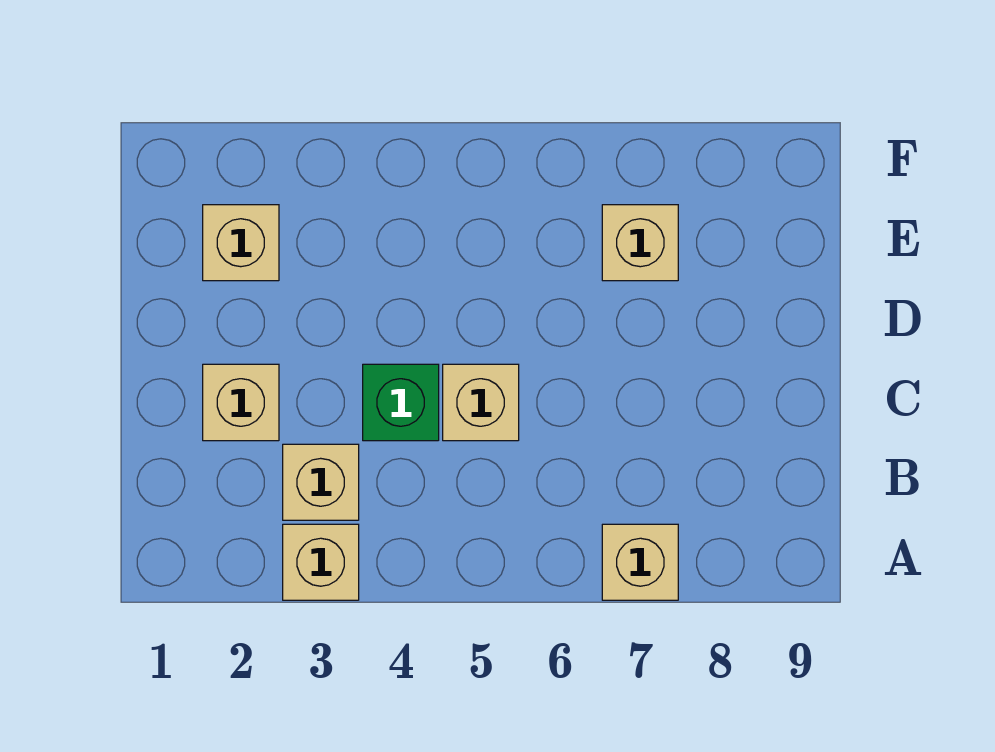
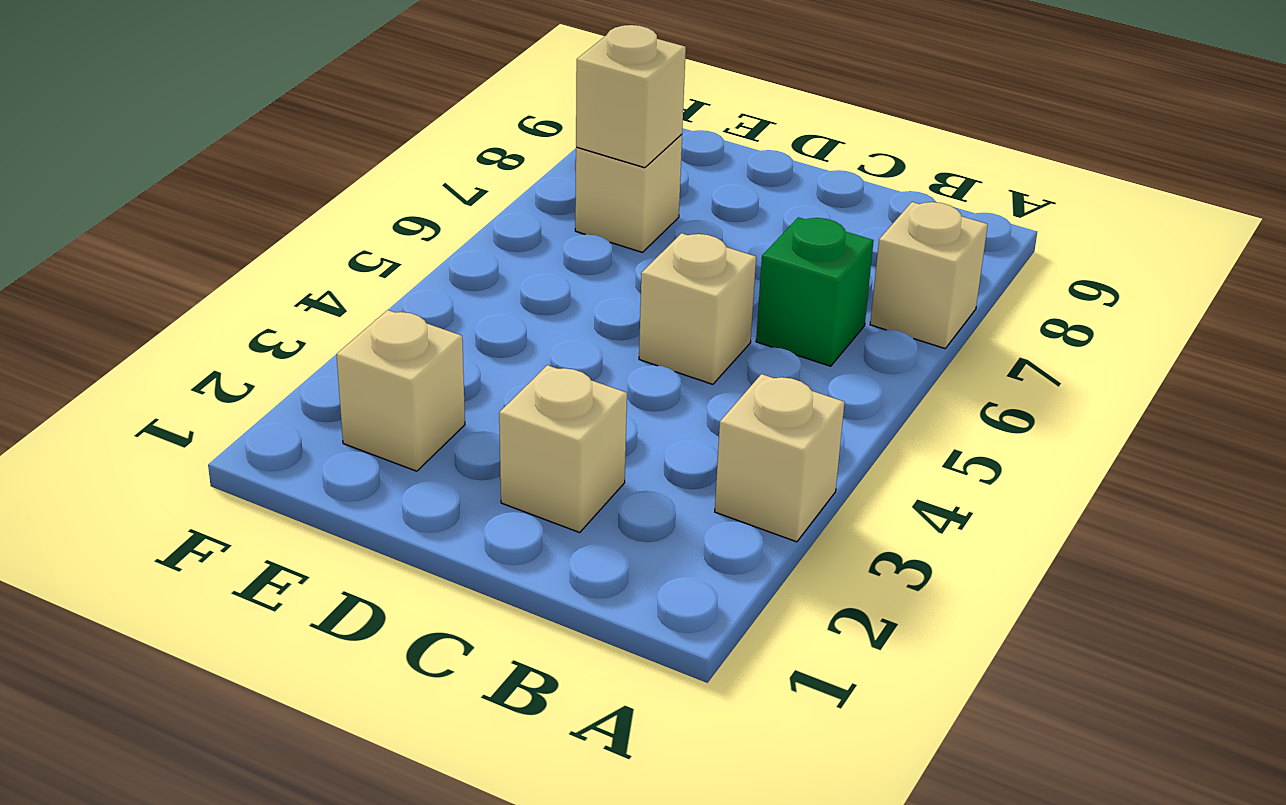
tan 1x1 brick [283,444,359,520] -> tan 1x1 brick moved to [576,25,686,168]
green 1x1 brick [363,364,439,441] -> green 1x1 brick moved to [756,217,874,366]

